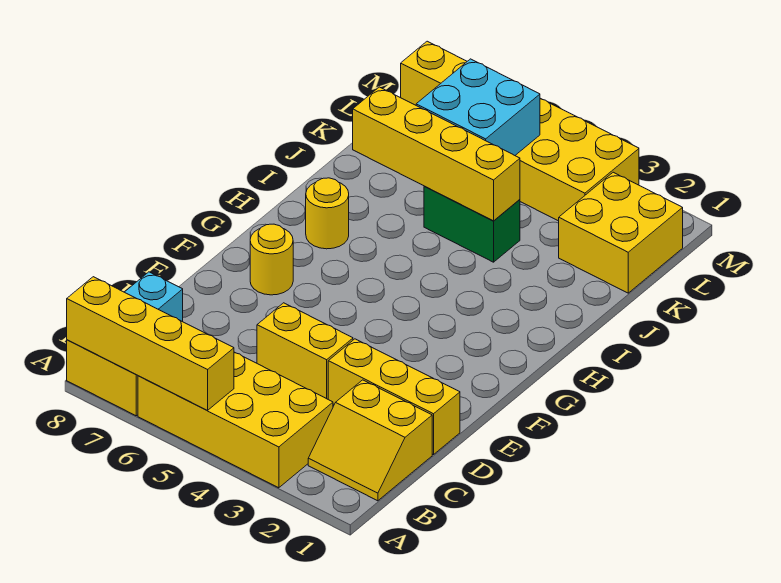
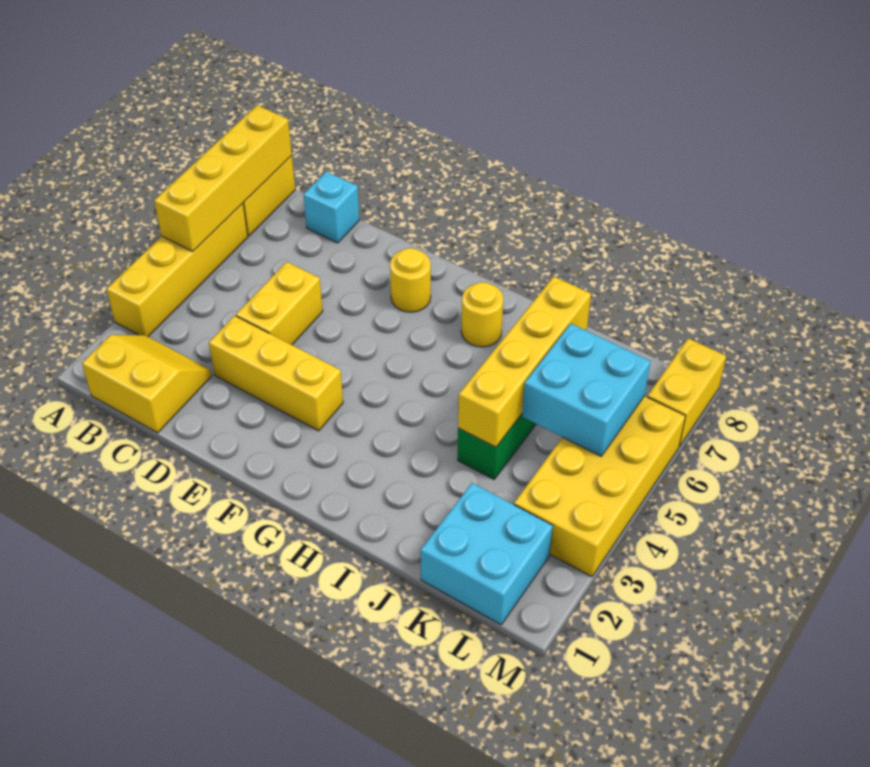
yellow 2x4 brick [138,352,333,488] -> yellow 1x4 brick [107,203,248,336]
yellow 2x2 slope [308,380,432,501] -> yellow 2x2 slope turned to [82,335,212,433]
yellow 1x3 brick [328,339,460,455] -> yellow 1x3 brick turned to [209,316,343,431]
yellow 2x2 brick [559,172,683,293] -> cyan 2x2 brick [421,483,553,625]

